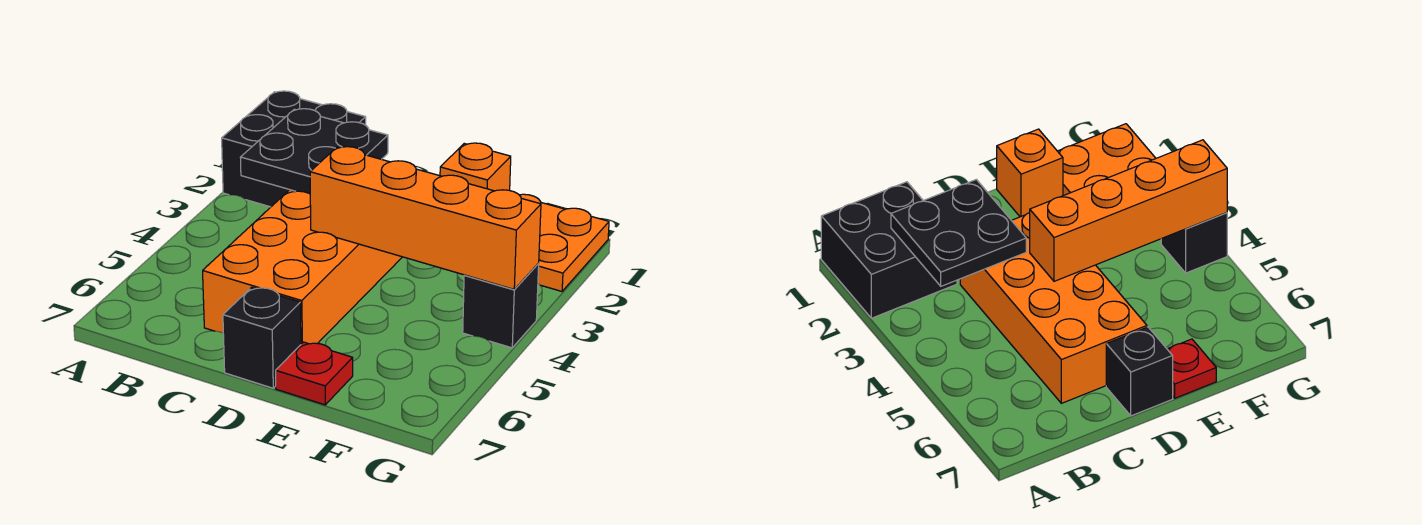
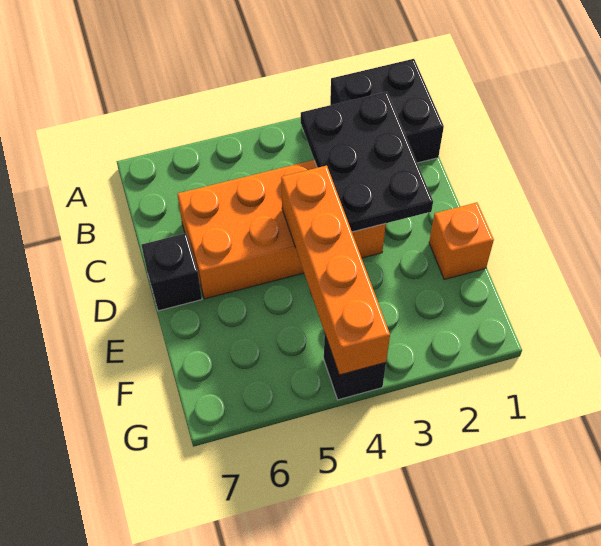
black 2x2 plate [240,109,388,194] -> black 2x3 plate [301,92,433,232]
red 1x1 plate [276,342,353,405] -> none
orange 2x2 plate [520,194,609,291] -> none

